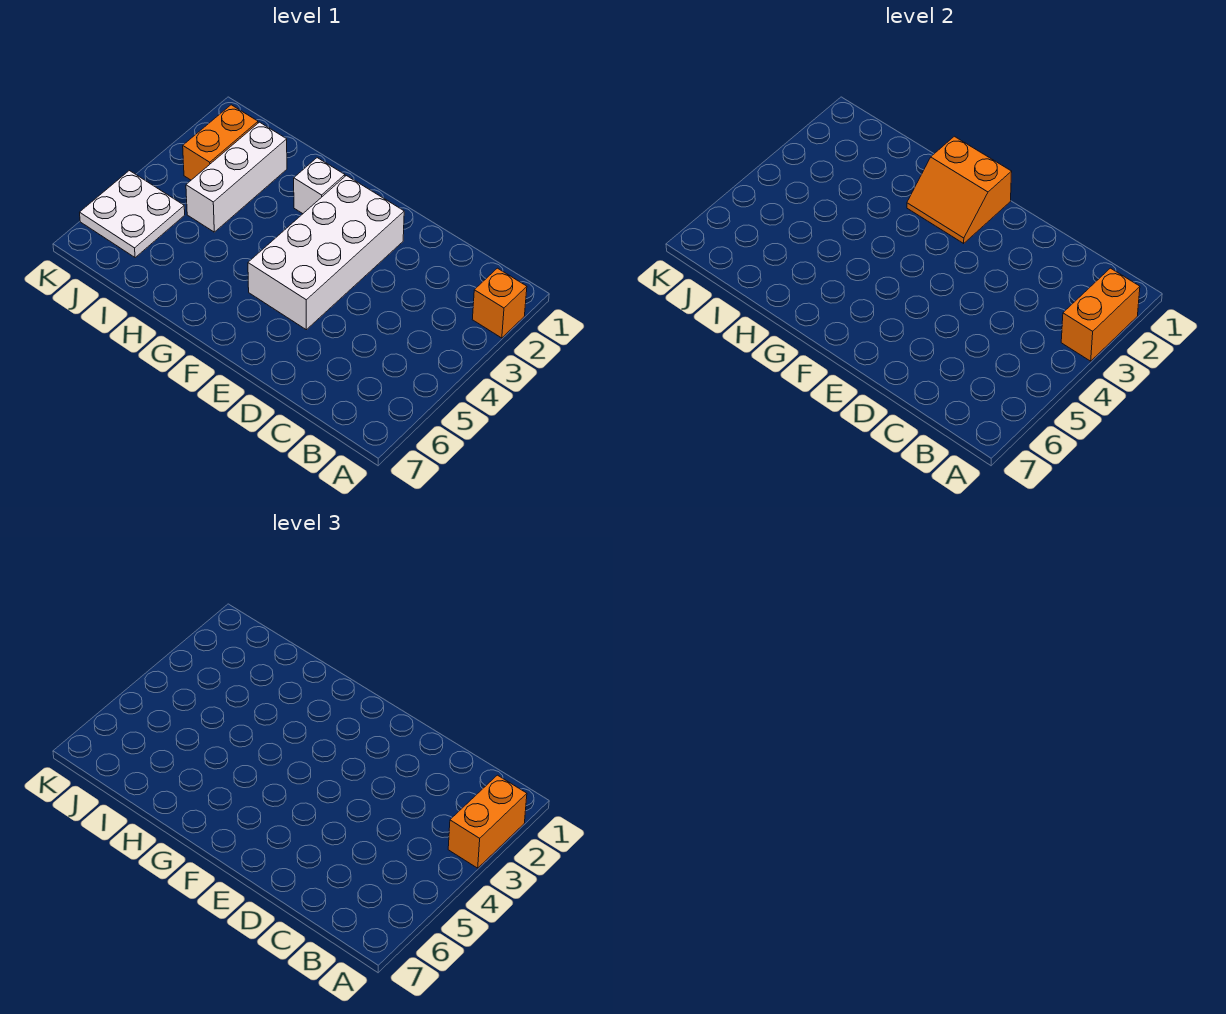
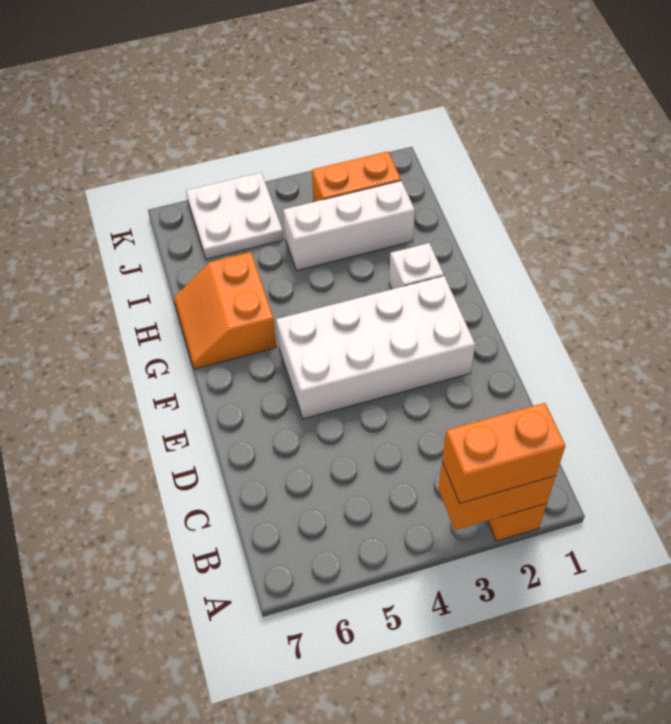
orange 2x2 slope [907,136,1012,243] -> orange 2x2 slope moved to [174,252,276,369]

